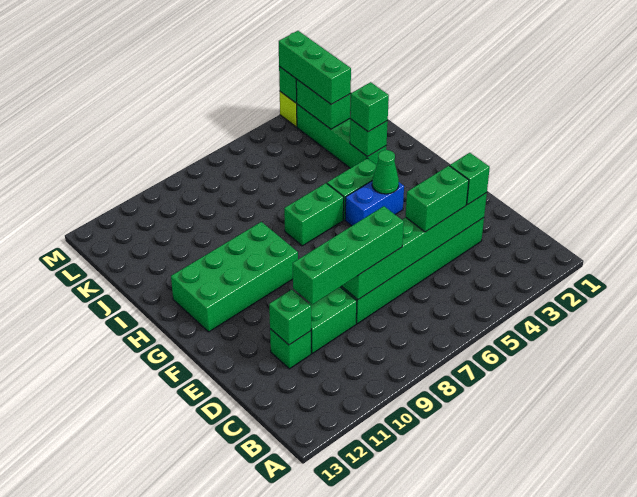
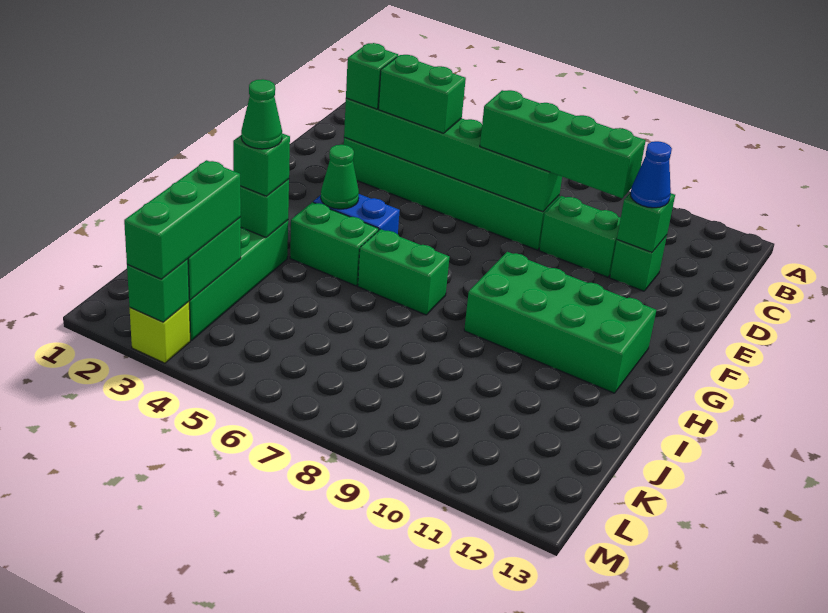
none -> blue 1x1 cone [631,141,672,208]
none -> green 1x1 cone [241,79,282,149]

